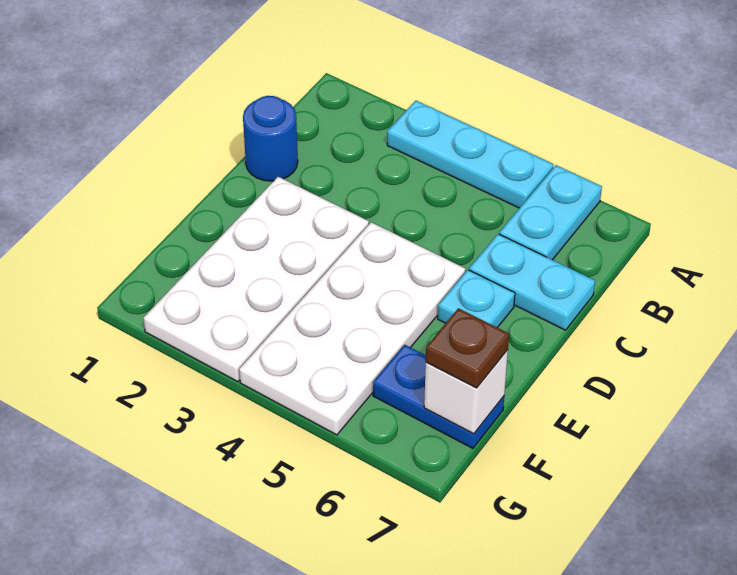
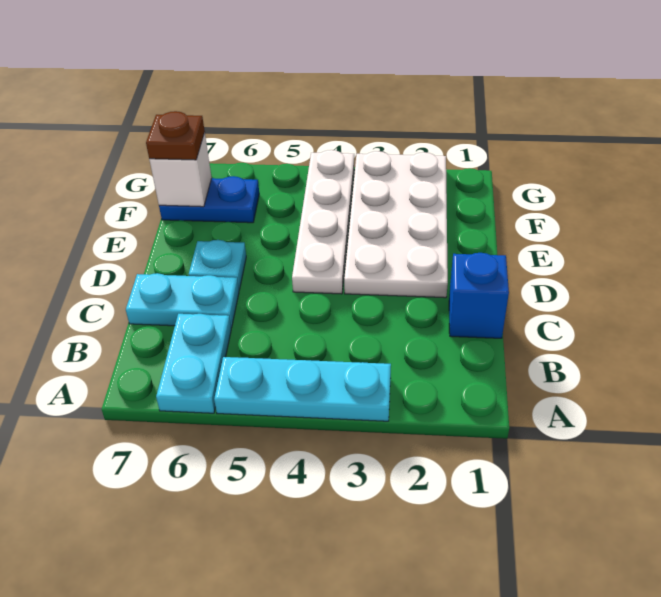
blue 1x1 round brick [243,96,298,181] -> blue 1x1 brick [449,253,509,338]
white 2x4 plate [239,222,465,435] -> white 1x4 plate [292,150,354,294]

